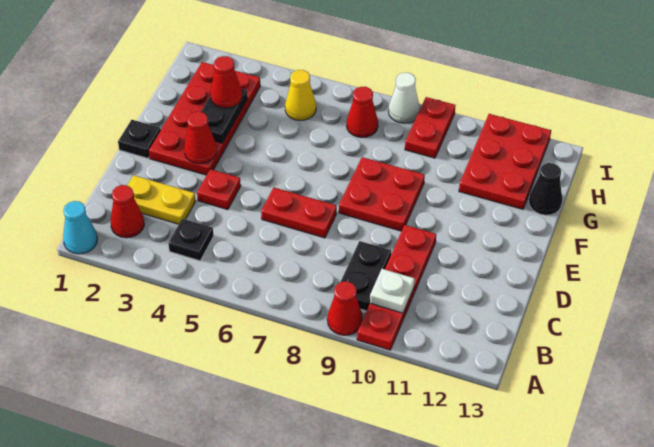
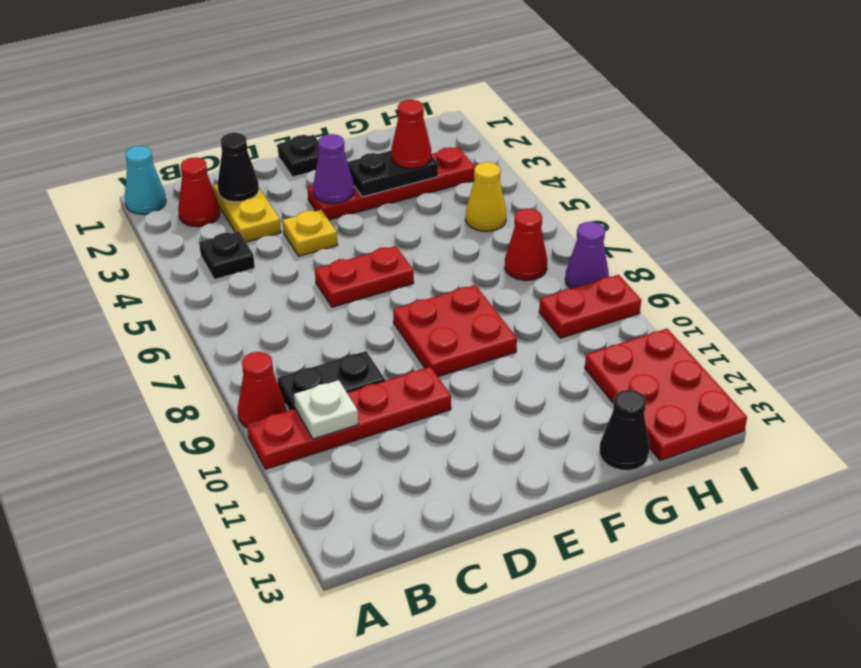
none -> black 1x1 cone [217,133,259,202]
red 1x1 plate [197,169,241,210] -> yellow 1x1 plate [283,210,337,256]
red 1x2 plate [261,188,337,238] -> red 1x2 plate turned to [315,246,414,307]
red 2x4 plate [149,62,260,175] -> red 1x4 plate [307,147,475,220]
red 1x1 cone [184,112,217,164] -> purple 1x1 cone [313,134,354,203]
red 2x3 plate [459,114,551,209] -> red 2x3 plate turned to [585,329,747,461]
white 1x1 cone [388,73,420,123] -> purple 1x1 cone [565,222,609,289]

